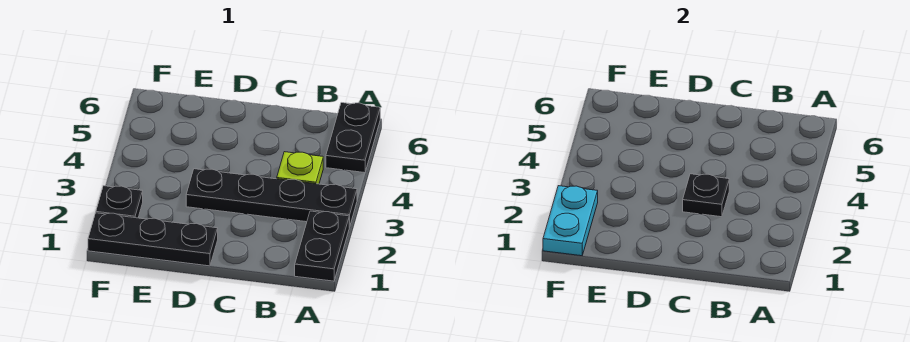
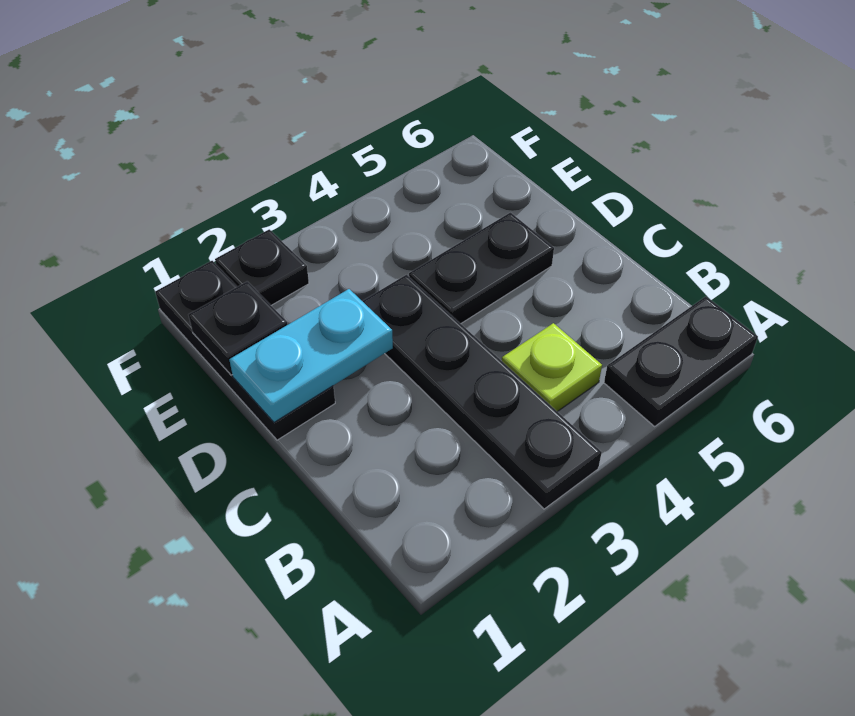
black 1x2 plate [295,211,349,281] -> black 1x2 plate moved to [409,213,554,324]
black 1x1 plate [683,174,729,217] -> black 1x1 plate moved to [188,281,288,375]
cyan 1x2 plate [543,186,598,256] -> cyan 1x2 plate moved to [229,289,393,422]

